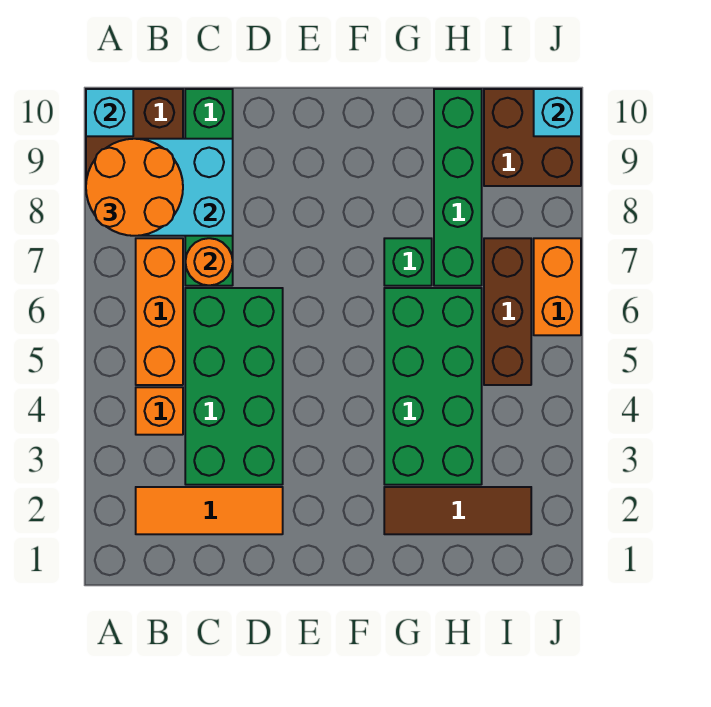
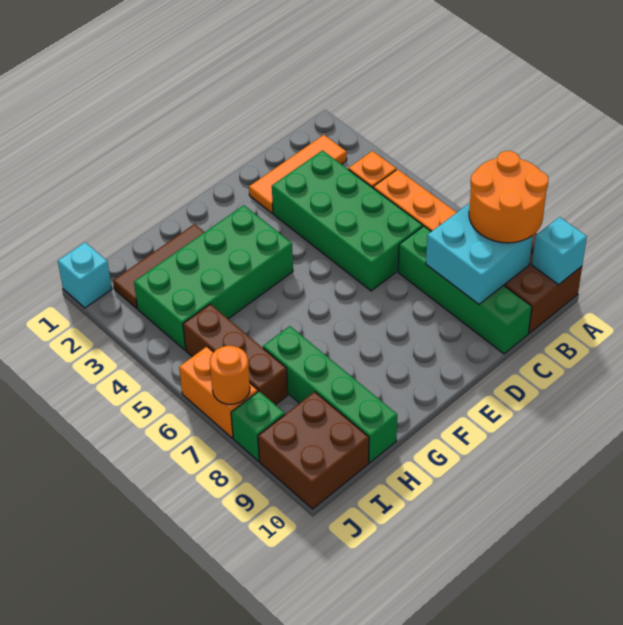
orange 1x1 round brick [185,238,233,286] -> orange 1x1 round brick moved to [210,346,250,404]
green 2x4 brick [384,288,482,485] -> green 2x4 brick turned to [134,205,293,350]
green 1x1 brick [384,238,432,286] -> green 1x1 brick moved to [231,391,285,461]
cyan 1x1 brick [534,89,581,136] -> cyan 1x1 brick moved to [58,242,112,308]

